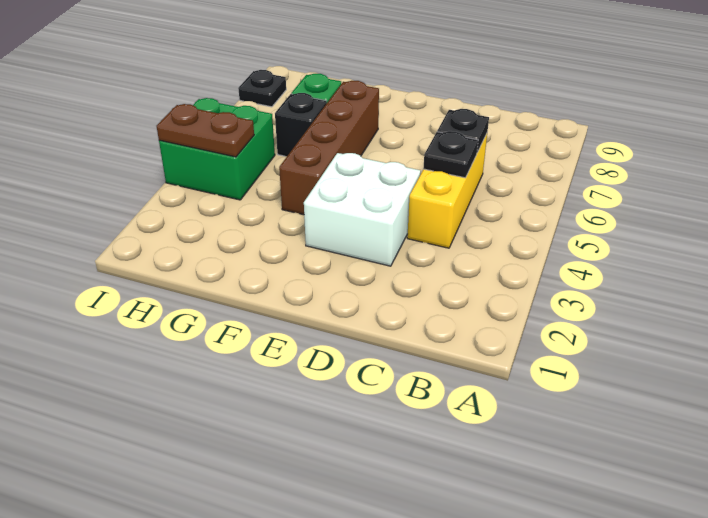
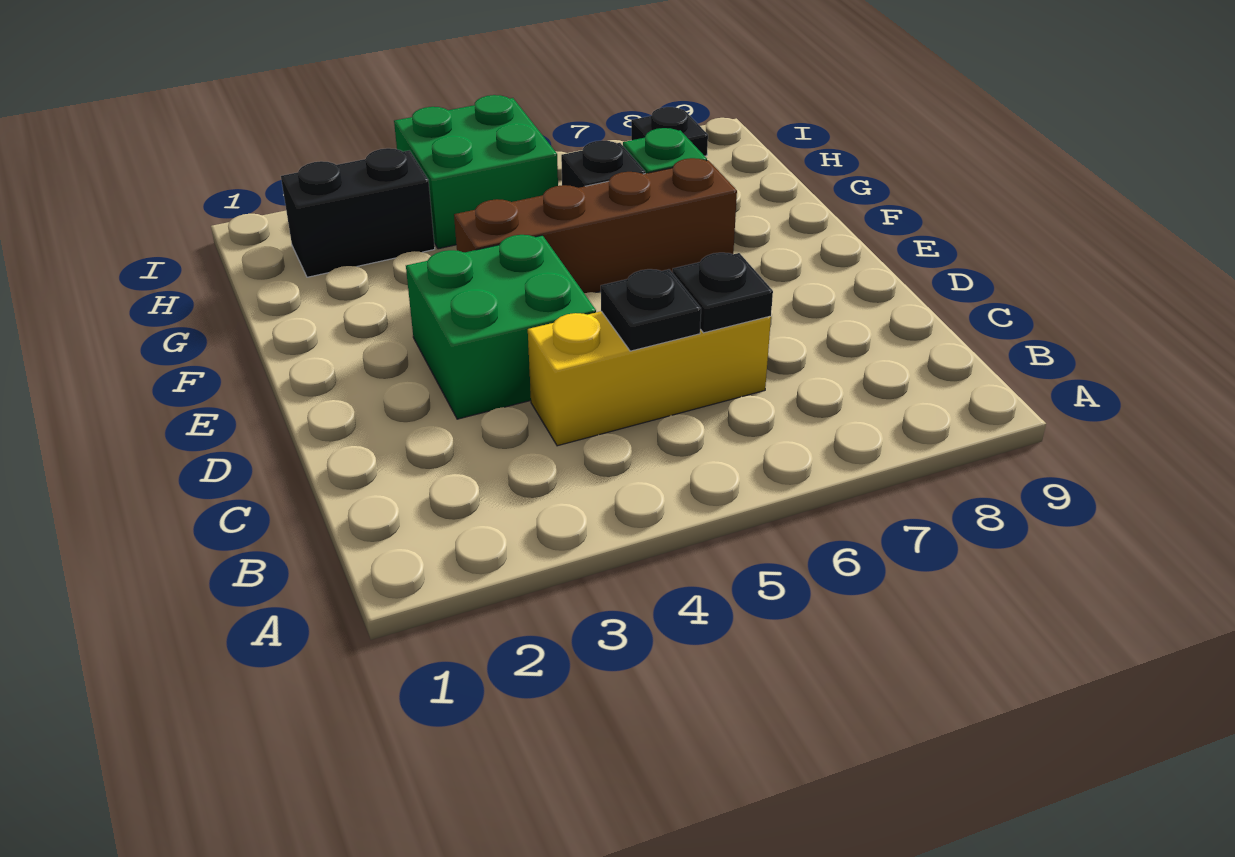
white 2x2 brick [304,153,421,266] -> green 2x2 brick [406,235,596,419]
none -> black 1x2 brick [281,148,435,277]
brown 1x2 plate [157,104,254,157] -> none

